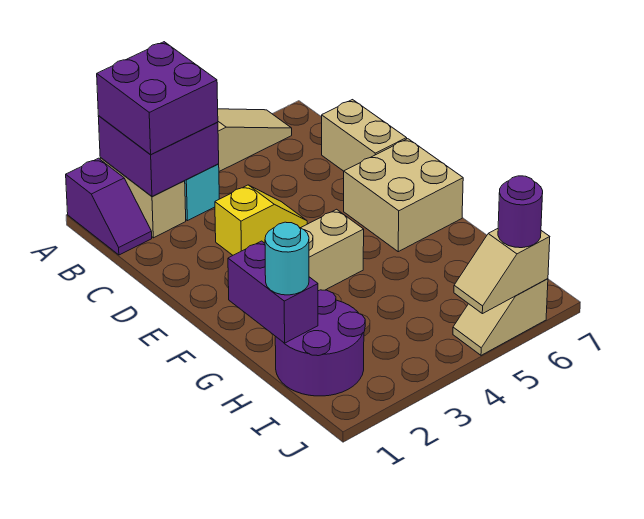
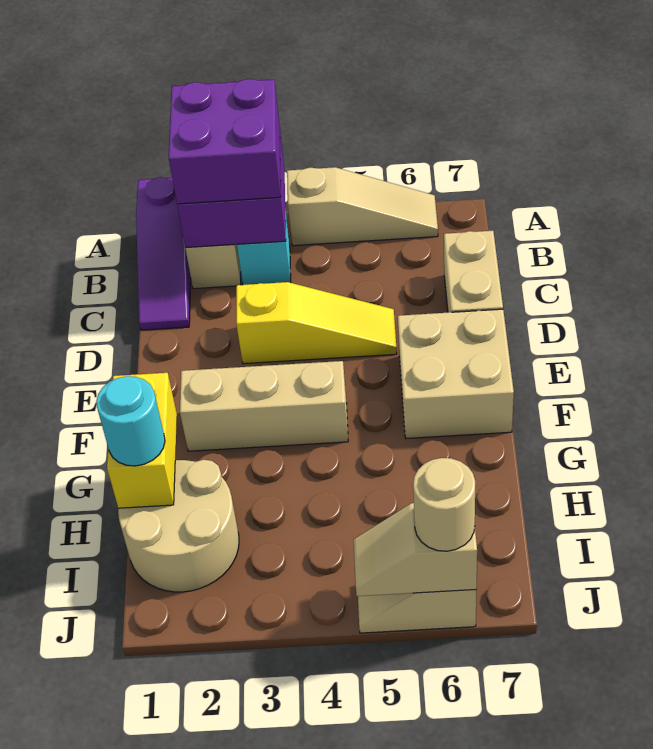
purple 1x2 slope [66,158,152,255] -> purple 1x3 slope [136,177,191,330]
yellow 1x2 slope [215,185,307,255] -> yellow 1x3 slope [236,282,397,364]
purple 1x2 brick [228,241,318,343] -> yellow 1x2 brick [107,373,177,508]
purple 2x2 round brick [275,290,365,396] -> tan 2x2 round brick [118,460,239,592]
purple 1x1 round brick [498,176,543,248] -> tan 1x1 round brick [413,458,475,551]

